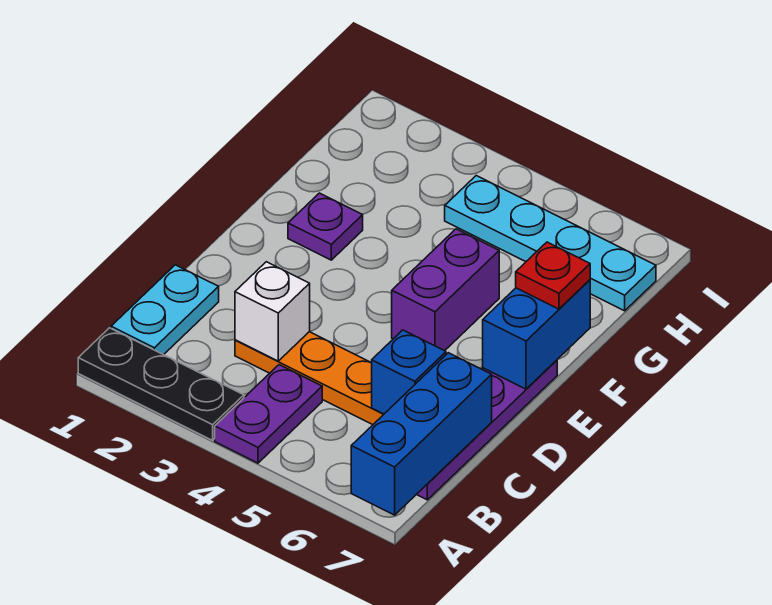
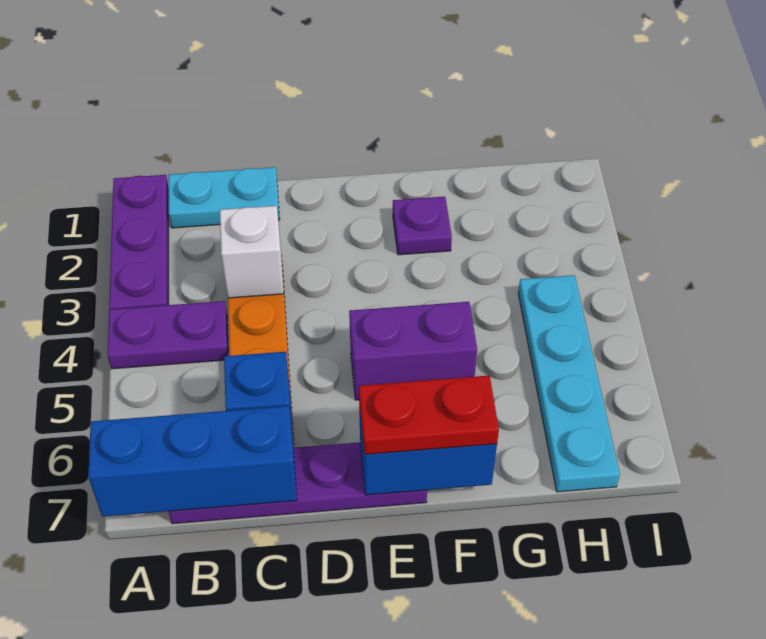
black 1x3 plate [78,328,244,440] -> purple 1x3 plate [109,175,169,309]
red 1x1 plate [516,242,590,309] -> red 1x2 plate [359,376,499,454]

